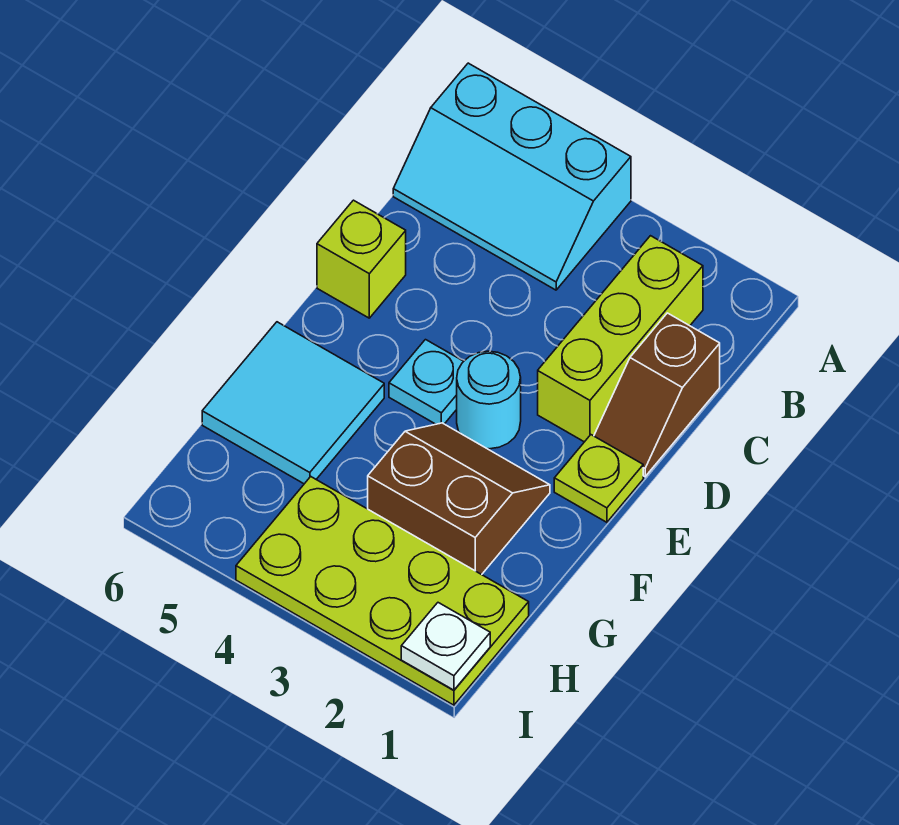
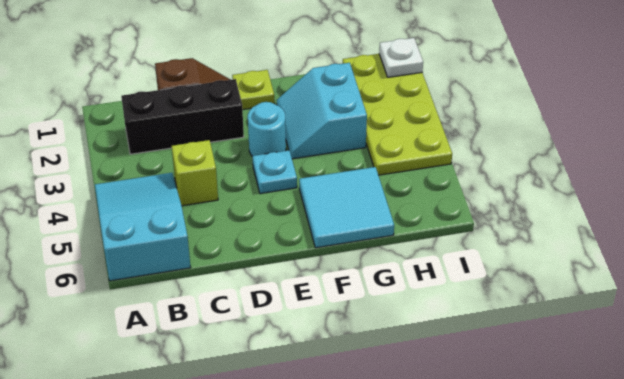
cyan 2x3 slope [393,63,631,290] -> cyan 2x3 slope turned to [95,173,191,281]
lime 1x3 brick [538,236,703,442] -> black 1x3 brick [121,79,244,154]
lime 1x1 brick [317,200,406,318] -> lime 1x1 brick moved to [172,140,218,206]
brown 2x2 slope [368,423,550,575] -> cyan 2x2 slope [277,63,367,159]

